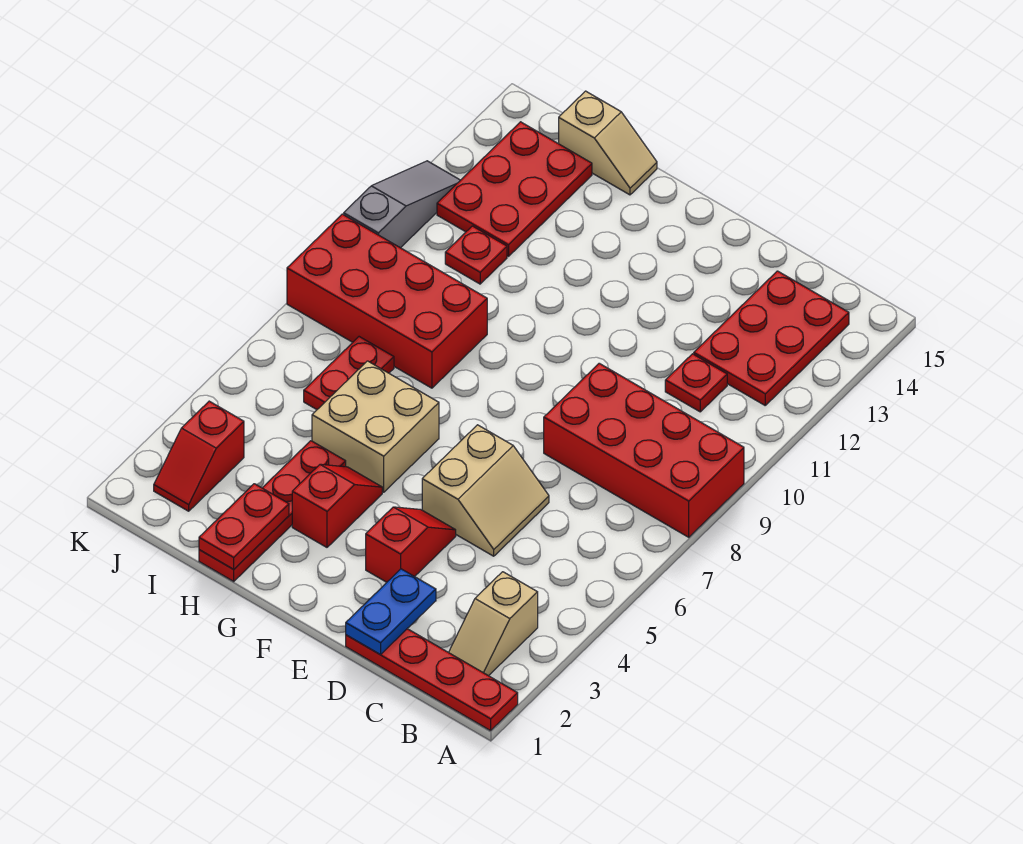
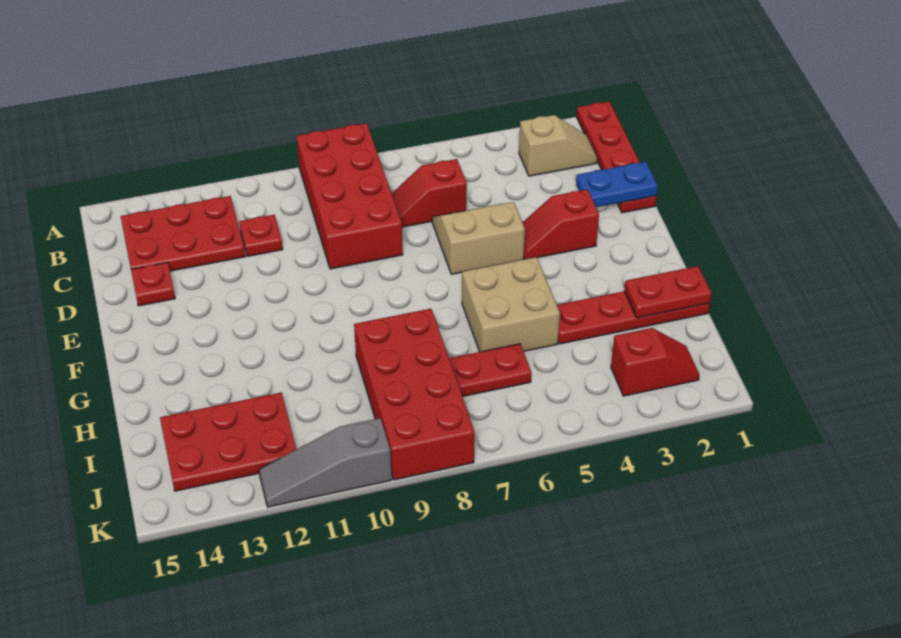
red 1x2 slope [292,464,382,547] -> red 1x2 slope moved to [392,159,467,227]
tan 1x2 slope [559,91,657,195] -> none
red 1x1 plate [445,226,507,284] -> red 1x1 plate moved to [131,262,175,306]

